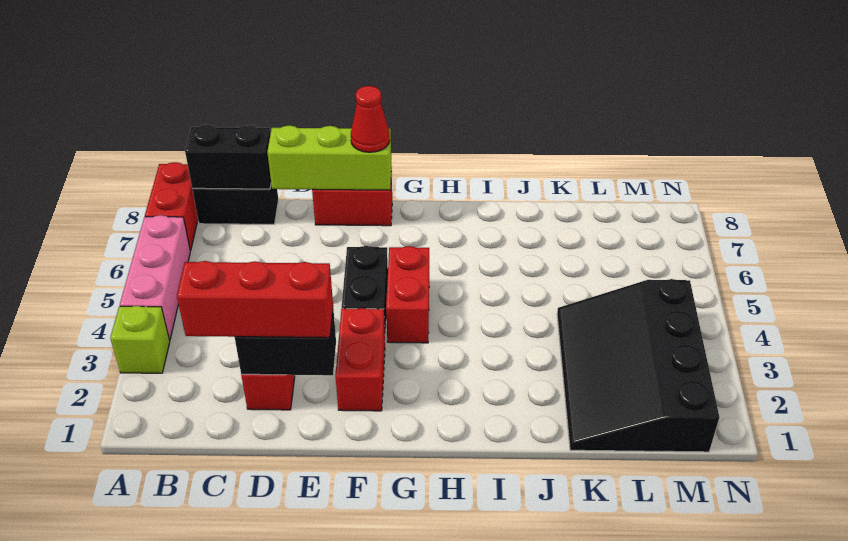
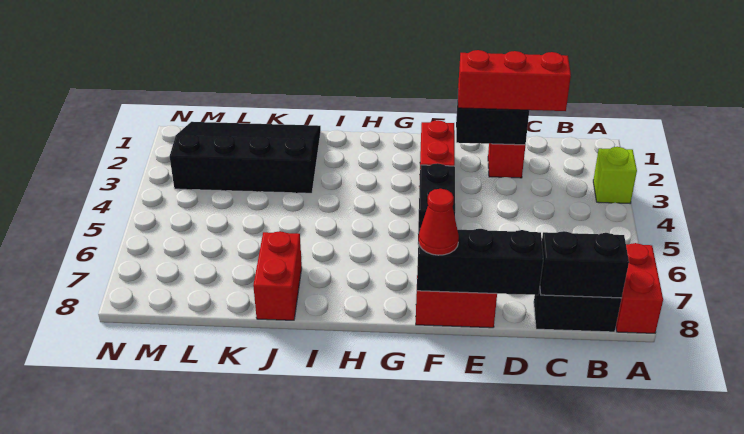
pink 1x3 brick [120,215,190,340] -> none
lime 1x3 brick [267,125,391,190] -> black 1x3 brick [417,228,543,295]
red 1x2 brick [386,246,429,343] -> red 1x2 brick moved to [253,231,302,320]
black 3x4 slope [557,279,719,452] -> black 3x4 slope turned to [170,122,321,193]

